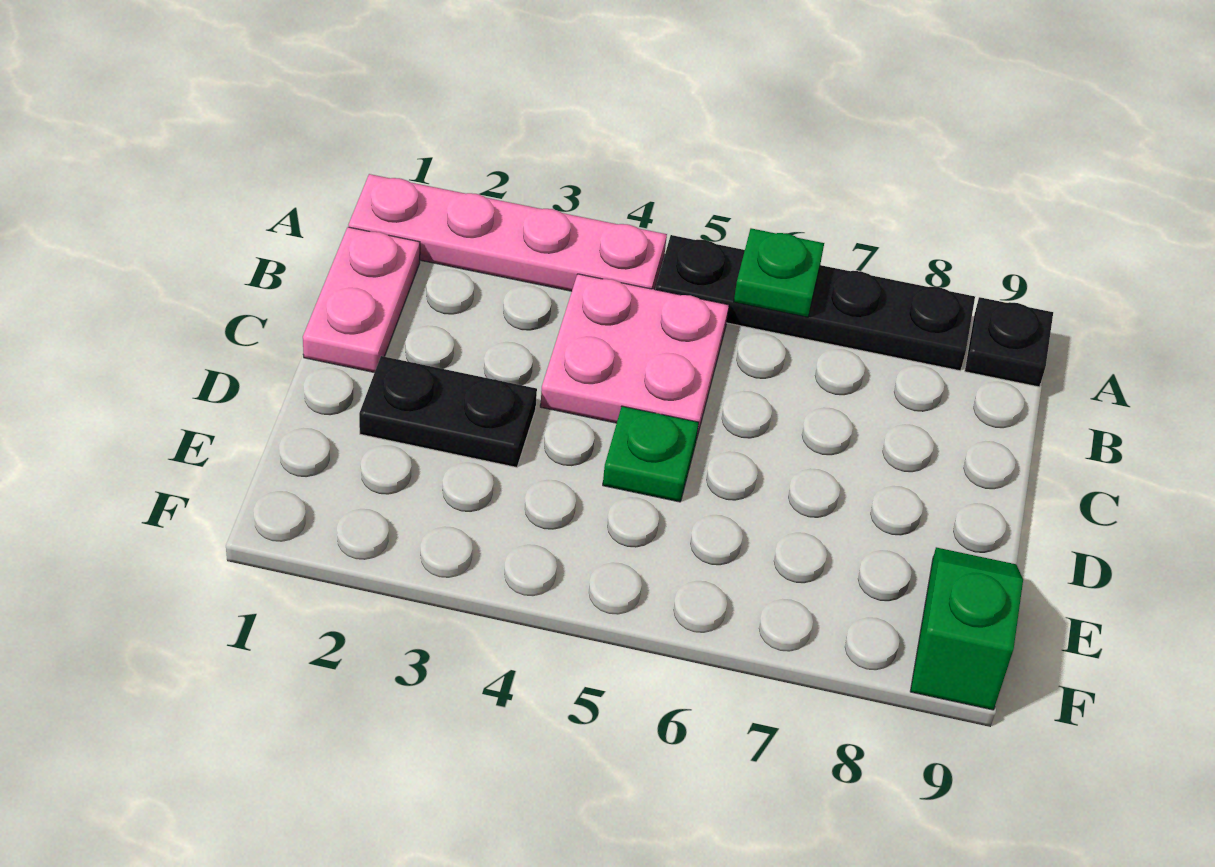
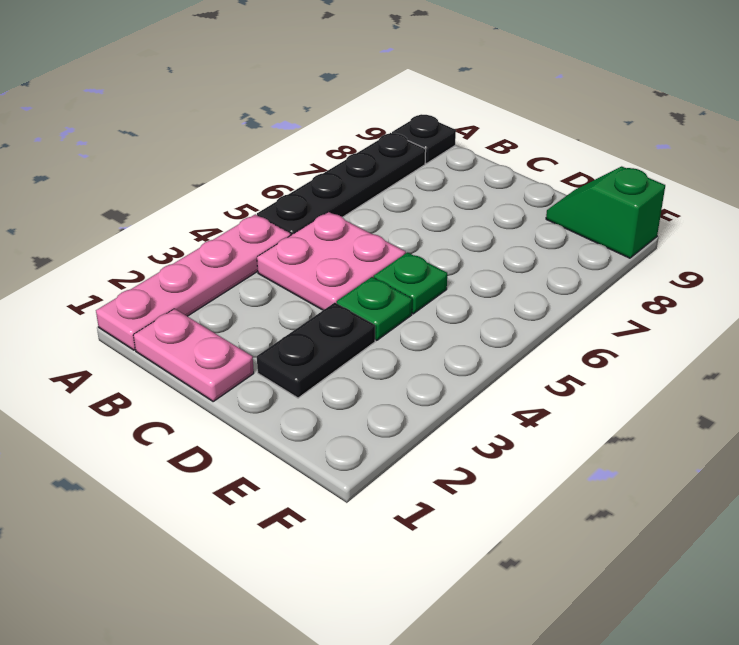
green 1x1 plate [734,228,824,317] -> green 1x1 plate moved to [337,277,412,340]

